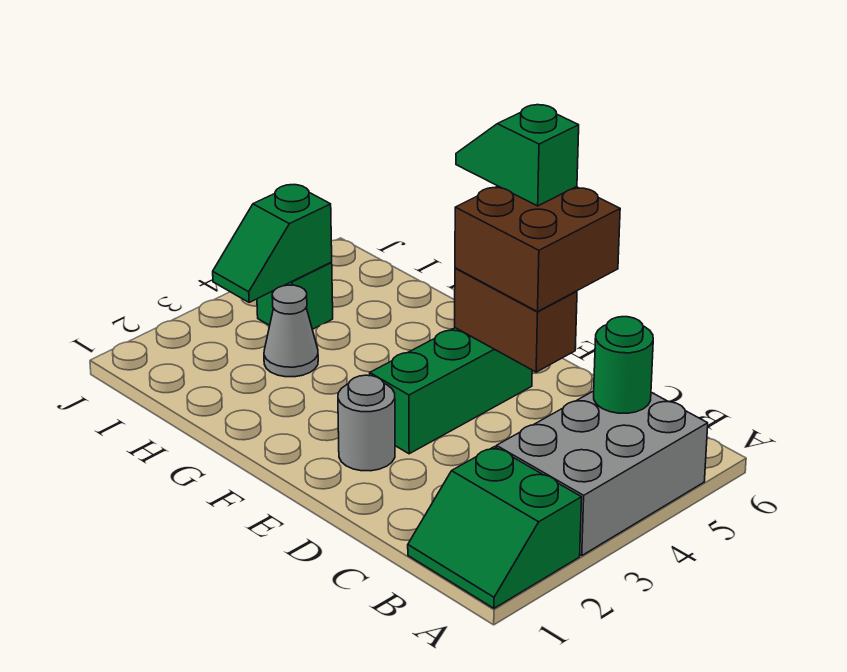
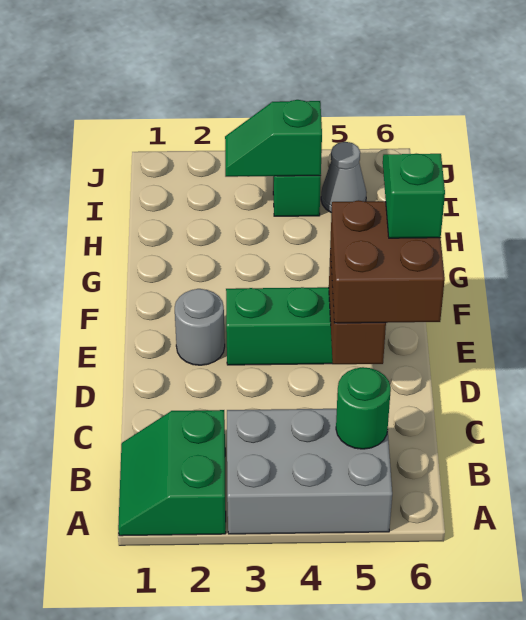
grey 1x1 cone [264,285,318,377] -> grey 1x1 cone moved to [321,142,367,213]

